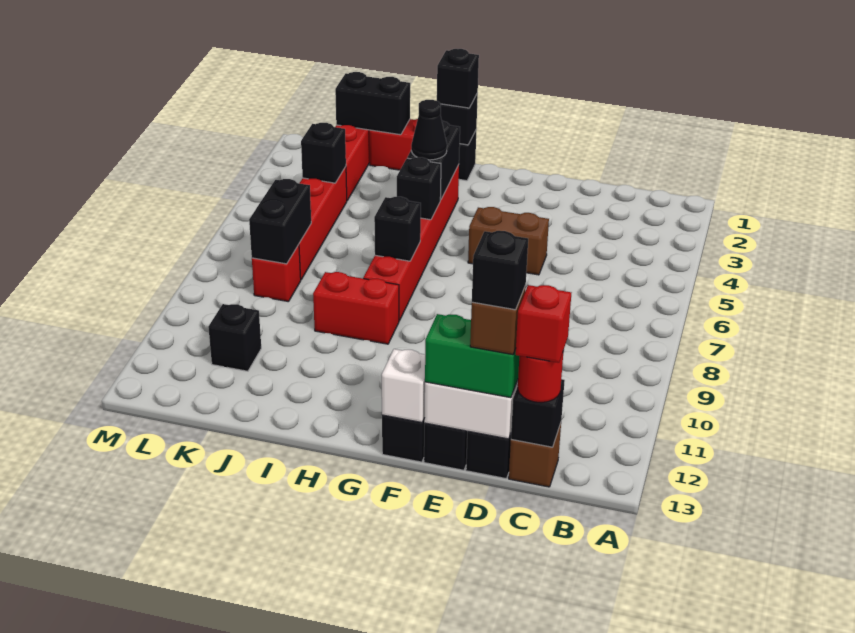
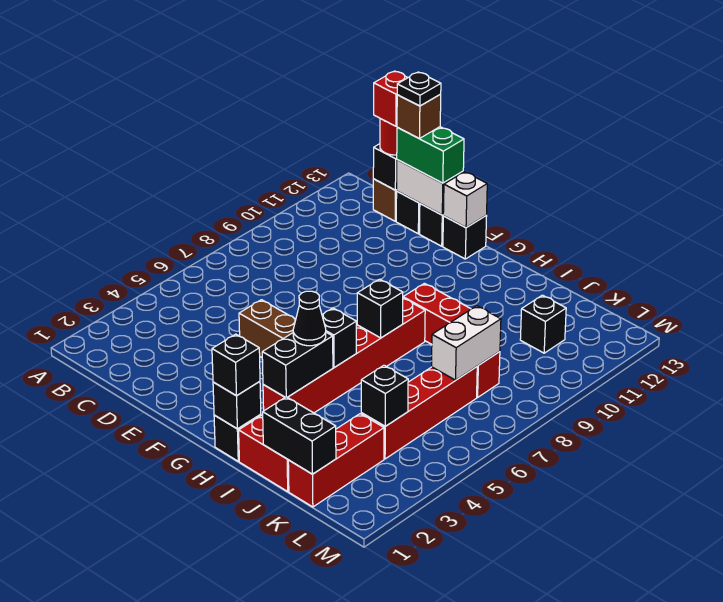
black 1x1 brick [472,231,528,310] -> black 1x1 plate [397,72,441,106]
black 1x2 brick [249,179,311,264] -> white 1x2 brick [432,306,501,380]

